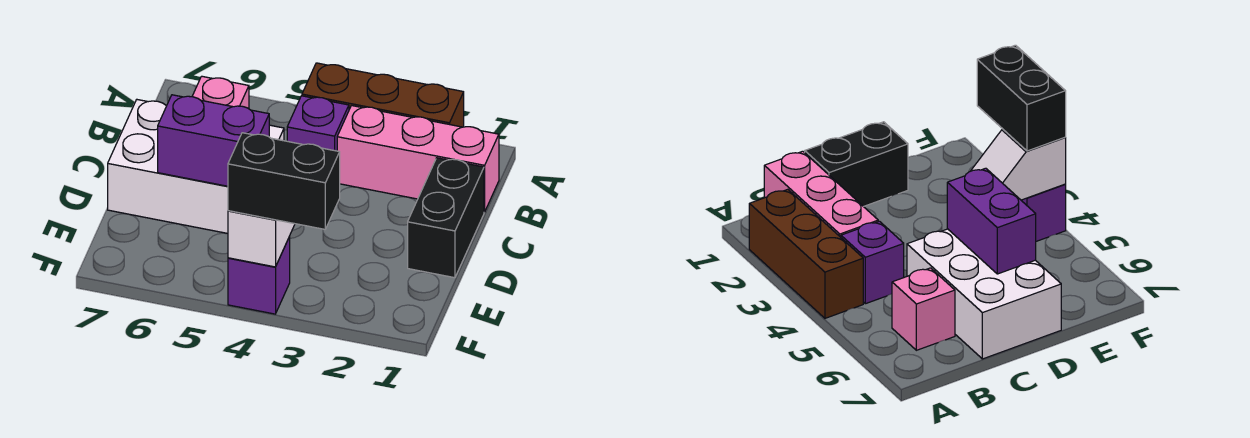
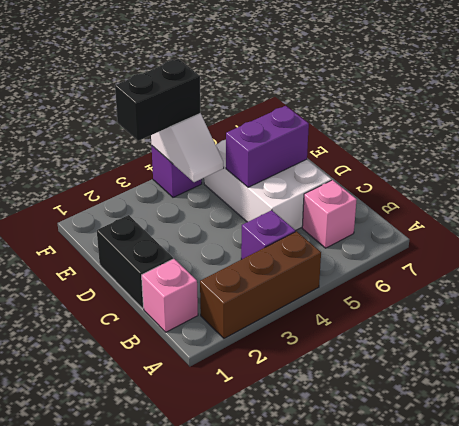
pink 1x3 brick [337,106,499,212] -> pink 1x1 brick [142,259,198,332]
white 2x3 brick [108,100,284,234] -> white 2x3 brick turned to [204,140,331,231]

